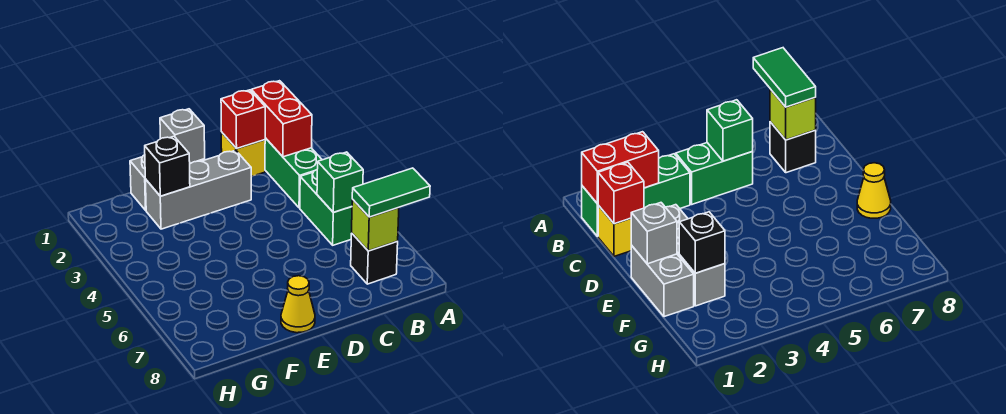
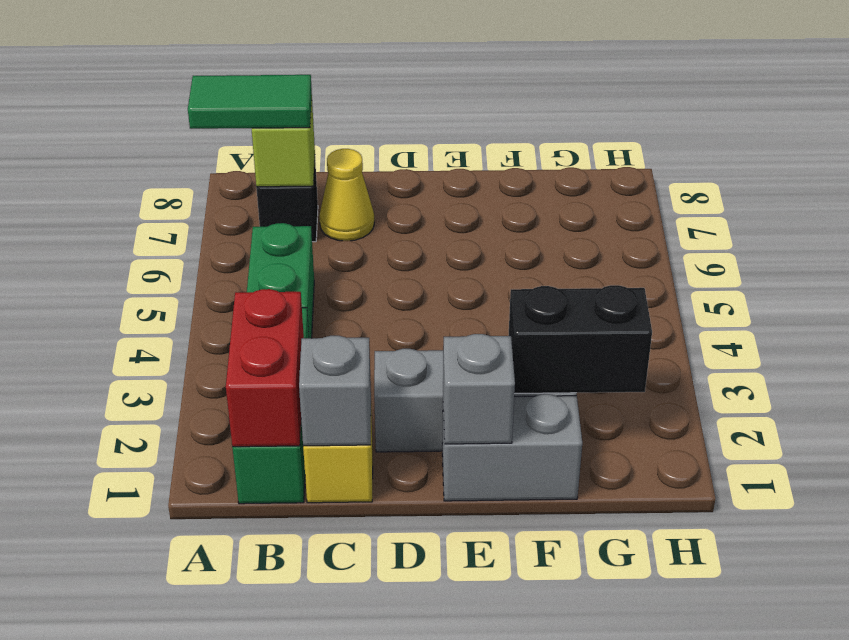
green 1x1 brick [317,152,363,212] -> none
red 1x1 brick [221,90,265,149] -> grey 1x1 brick [299,336,371,446]
yellow 1x1 cone [281,276,315,333] -> yellow 1x1 cone moved to [319,149,374,241]
black 1x1 brick [145,136,190,196] -> black 1x2 brick [509,285,652,394]

